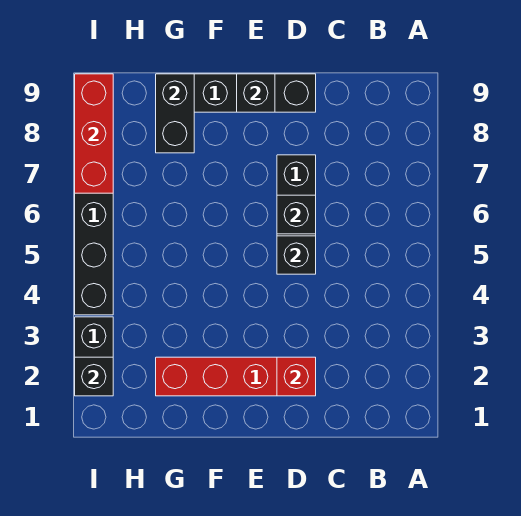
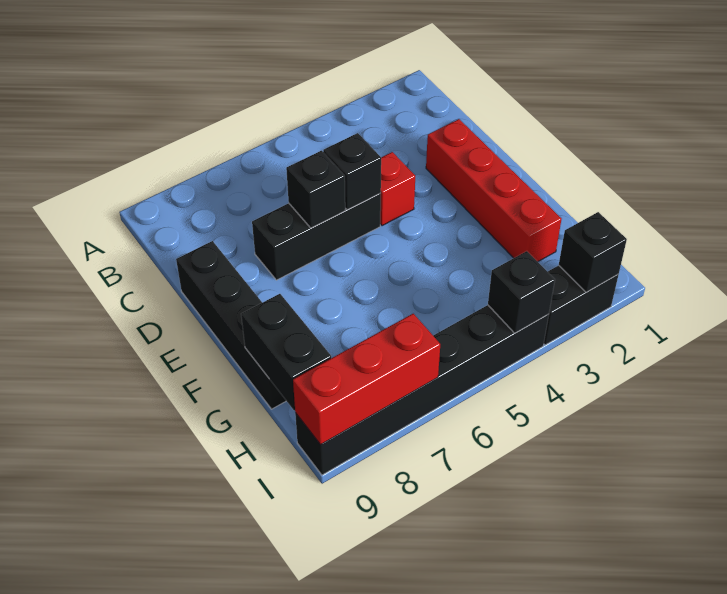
red 1x1 brick [277,357,316,396] -> red 1x1 brick moved to [380,152,415,226]
black 1x1 brick [237,74,275,112] -> black 1x1 brick moved to [488,251,555,333]
black 1x2 brick [156,74,194,153] -> black 1x2 brick turned to [241,294,331,410]

